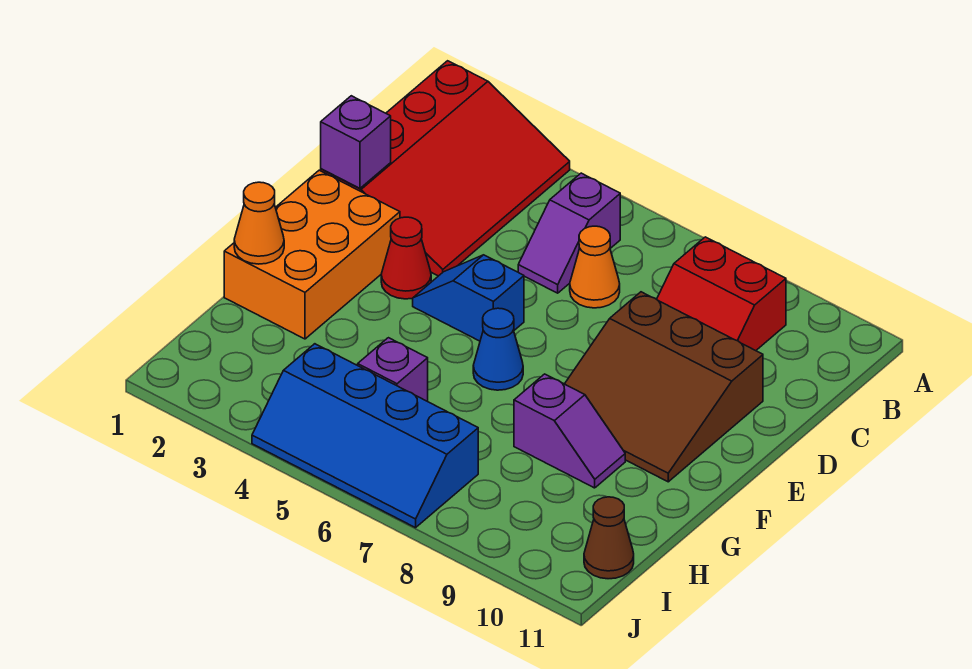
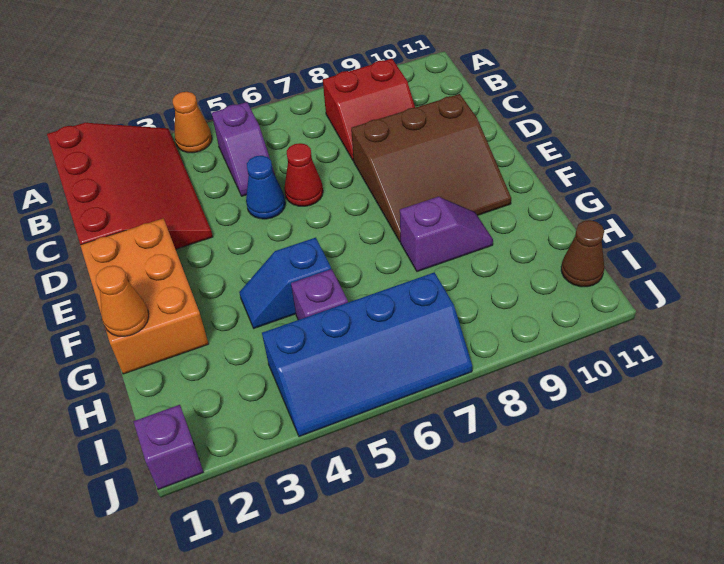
orange 1x1 cone [570,226,620,308] -> orange 1x1 cone moved to [173,92,212,153]
purple 1x1 brick [321,96,391,189] -> purple 1x1 brick moved to [134,405,203,490]
red 1x1 cone [381,217,431,299] -> red 1x1 cone moved to [284,143,323,206]
blue 1x2 slope [413,255,524,341] -> blue 1x2 slope moved to [239,238,331,328]
blue 1x1 cone [473,308,523,390] -> blue 1x1 cone moved to [246,156,285,219]

